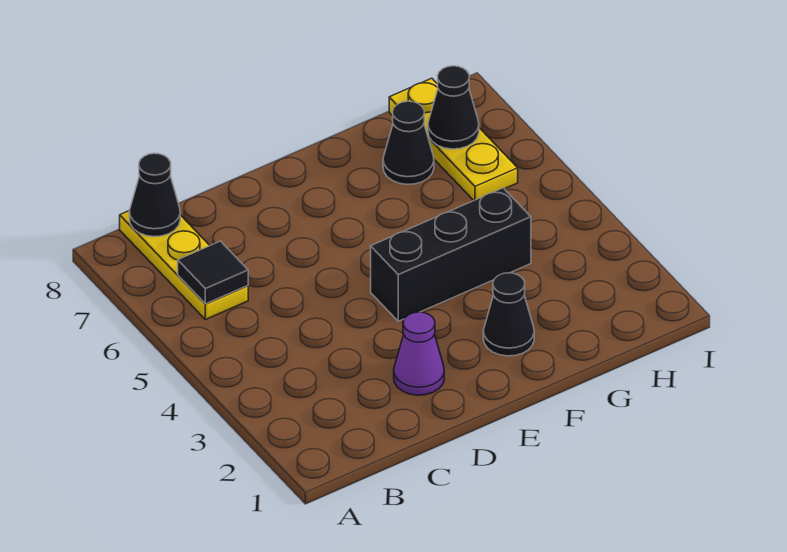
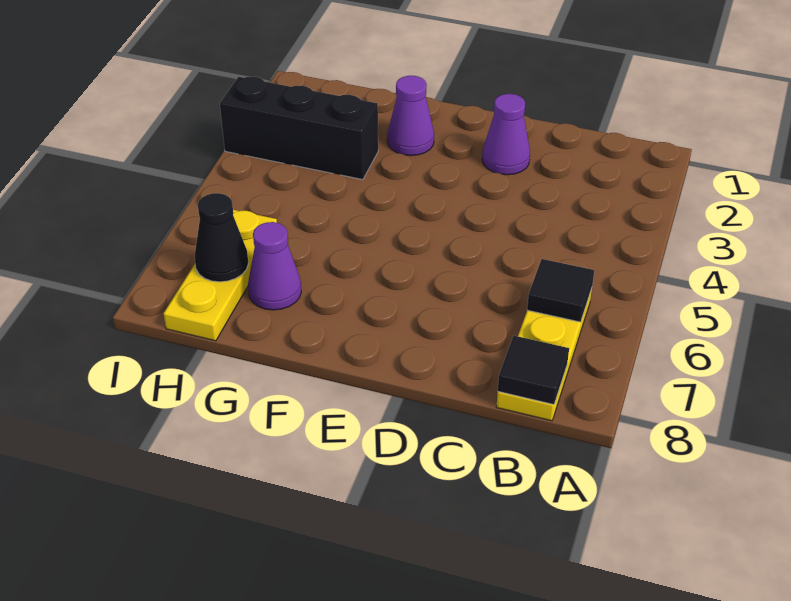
black 1x1 cone [129,153,180,237] -> black 1x1 tile [498,336,569,405]
black 1x3 brick [371,188,531,321] -> black 1x3 brick moved to [220,76,378,180]
black 1x1 cone [483,273,534,356] -> purple 1x1 cone [387,76,434,156]
black 1x1 cone [383,101,434,184] -> purple 1x1 cone [248,222,301,310]

